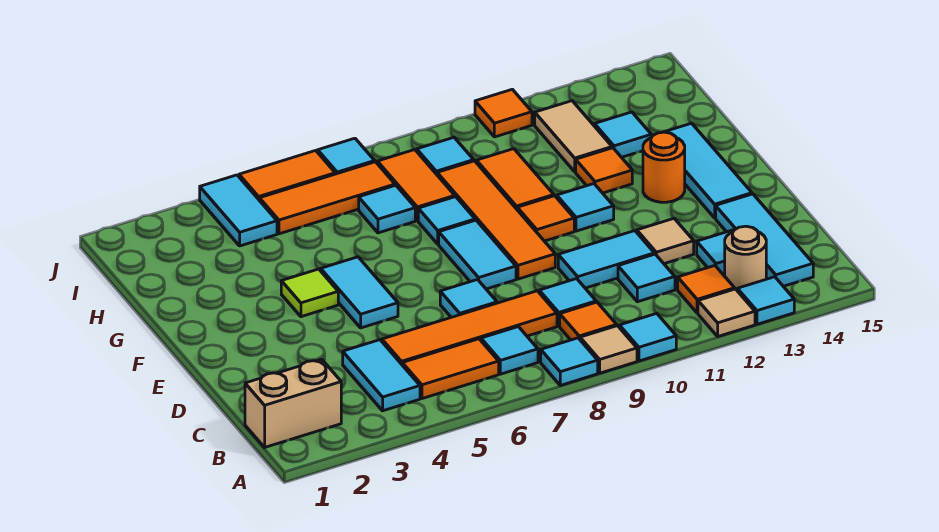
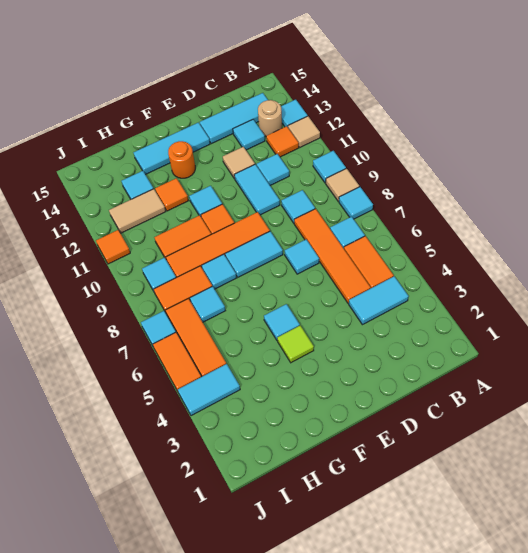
tan 1x2 brick [245,359,341,447] -> none
orange 1x1 tile [560,302,617,340] -> none
cyan 1x2 tile [321,257,398,328] -> cyan 1x1 tile [264,304,300,340]

